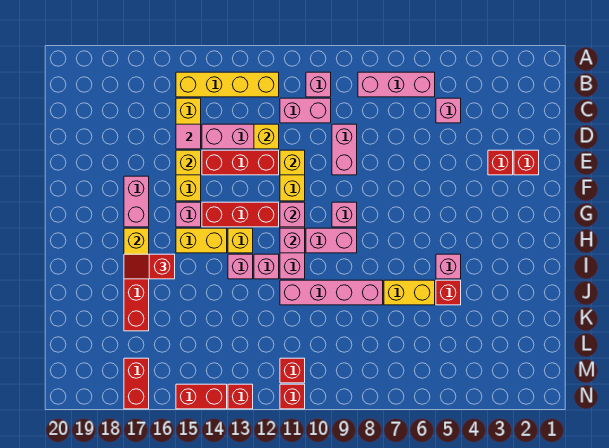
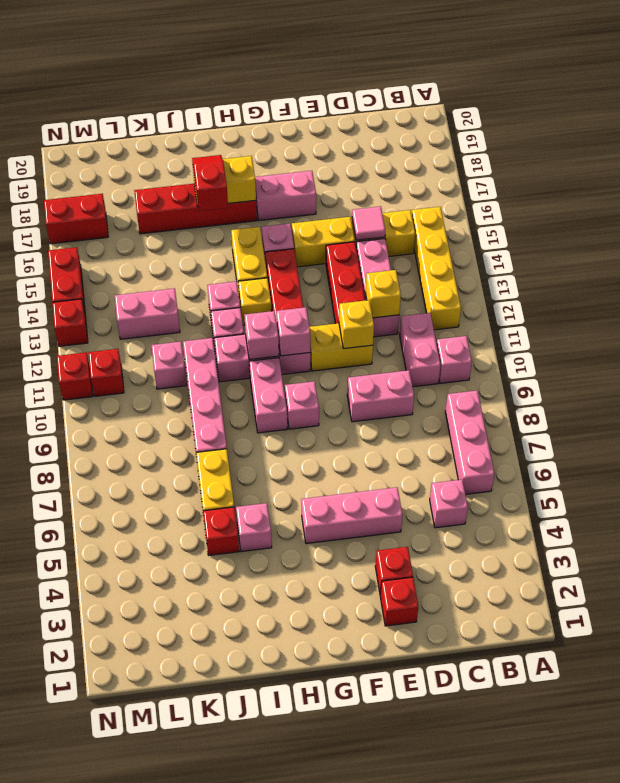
none -> pink 1x3 brick [301,487,403,544]
yellow 1x1 brick [176,150,201,175] -> none
none -> pink 1x1 brick [151,342,186,389]
none -> pink 1x2 brick [115,288,180,339]

